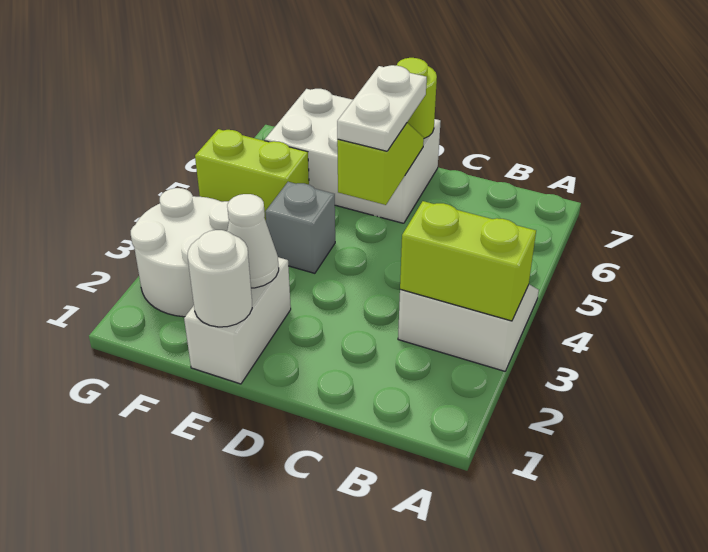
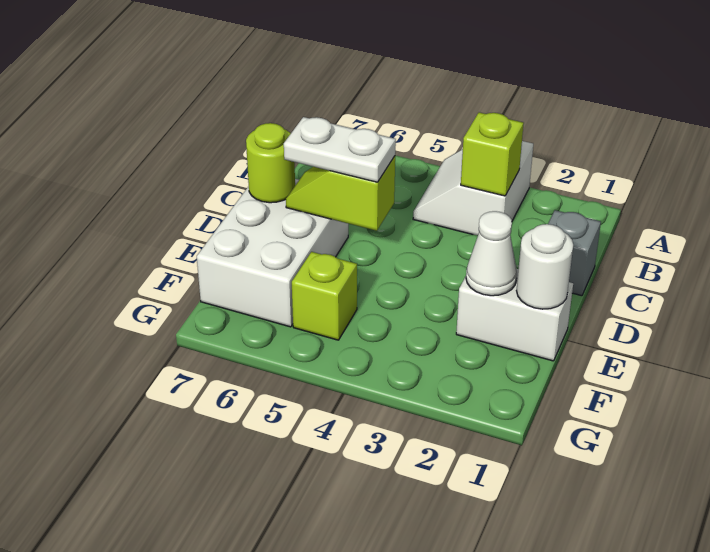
lime 1x2 brick [400,201,536,321] -> lime 1x1 brick [461,112,524,196]
grey 1x1 brick [265,182,335,273] -> grey 1x1 brick moved to [548,210,601,296]
white 2x2 round brick [131,188,229,317] -> none
lime 1x2 brick [195,129,309,221] -> lime 1x1 brick [292,252,357,340]

